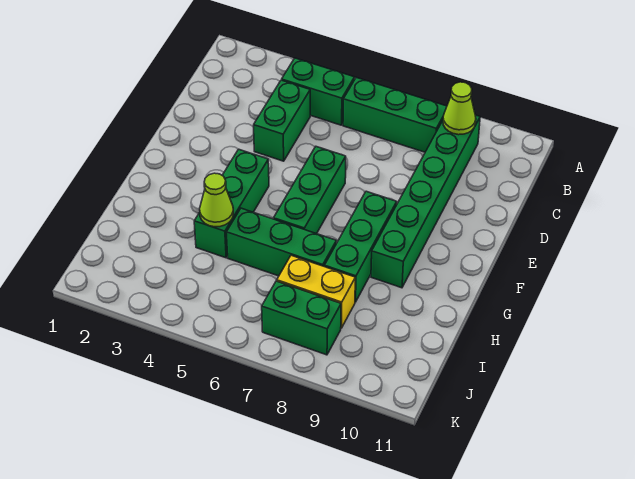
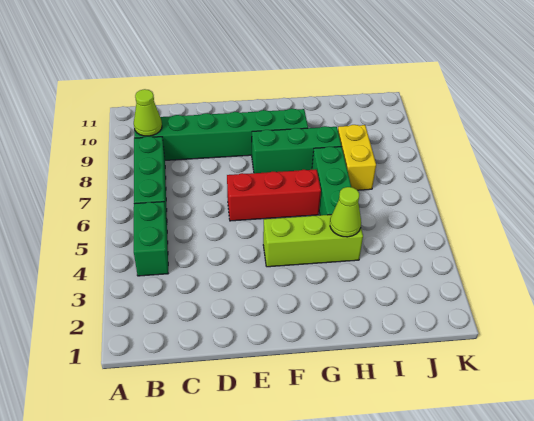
green 1x2 brick [254,80,310,161] -> none
green 1x3 brick [274,147,346,234] -> red 1x3 brick [227,170,321,221]
green 1x3 brick [194,149,269,258] -> lime 1x3 brick [263,215,363,267]
green 1x2 brick [262,281,341,355] -> none

